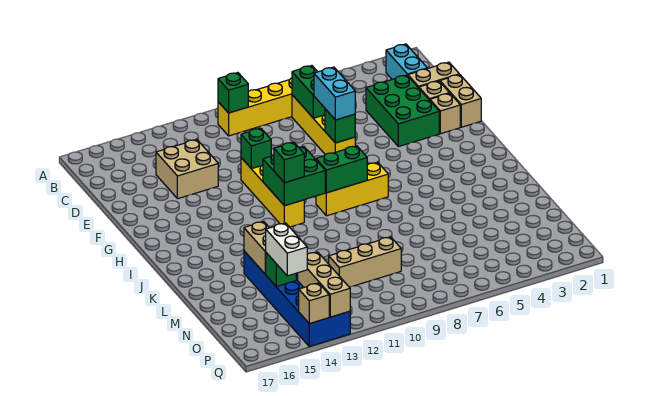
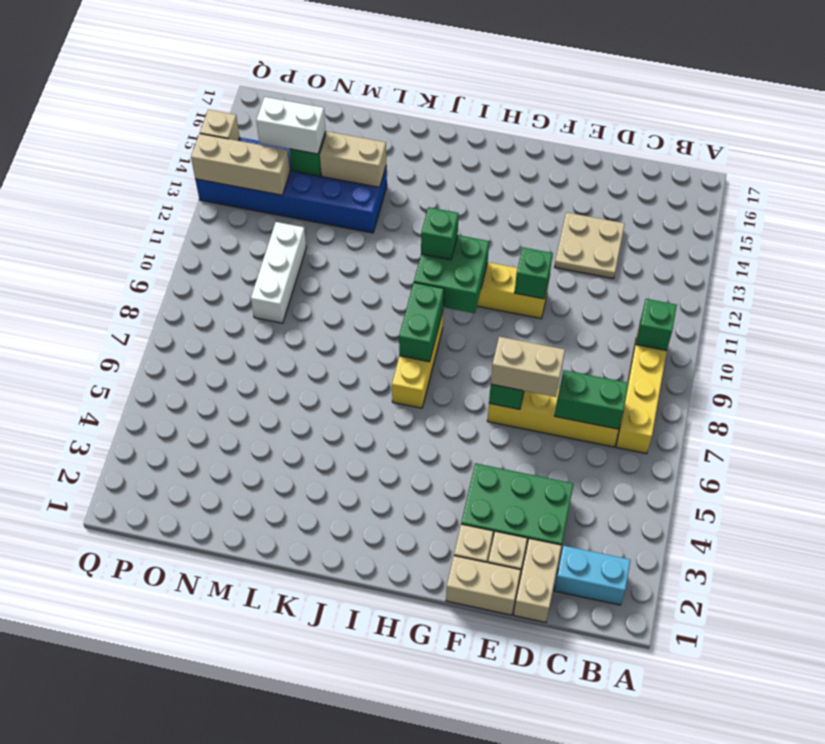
tan 2x2 brick [156,140,218,199] -> tan 2x2 plate [555,212,625,279]
cyan 1x2 brick [314,67,355,120] -> tan 1x2 brick [491,337,565,397]
tan 1x3 brick [329,237,401,287] -> white 1x3 brick [251,222,306,323]

